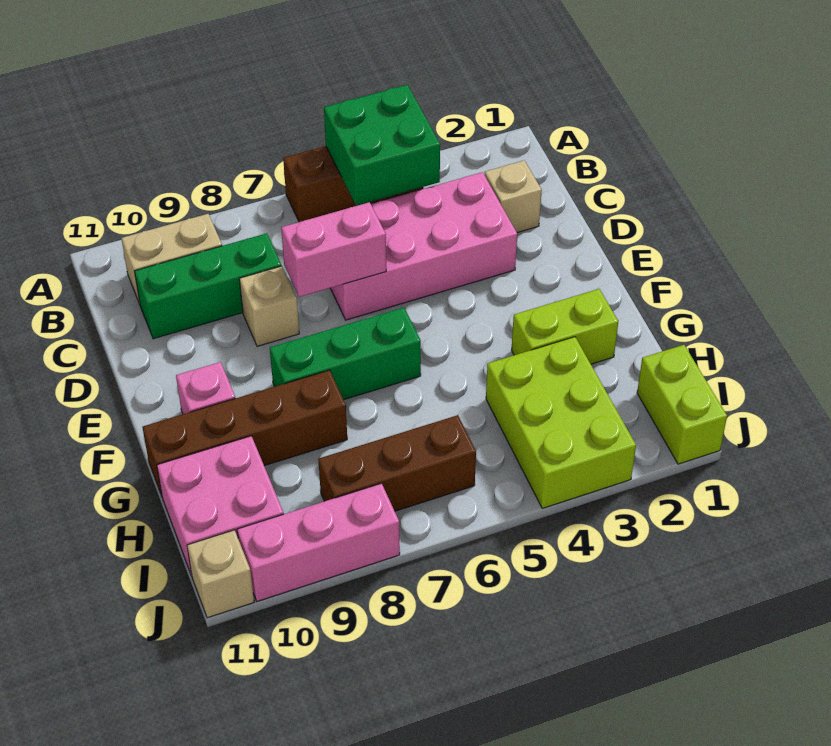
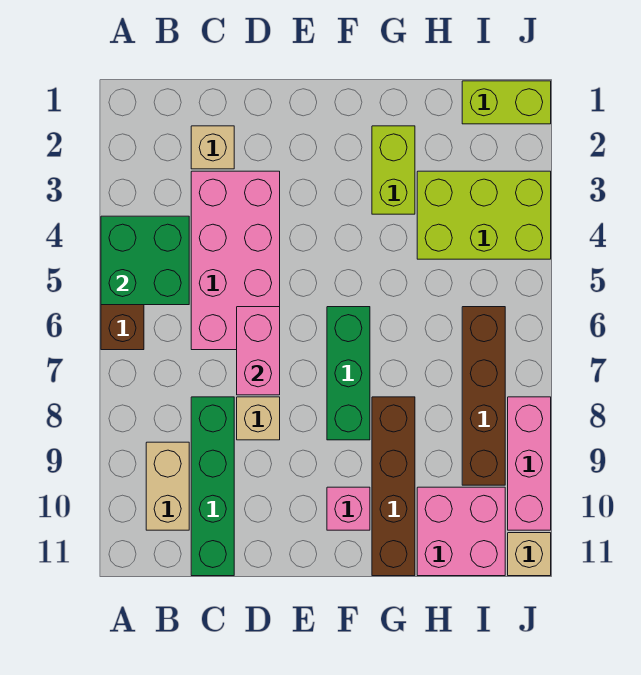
green 1x3 brick [135,233,281,339] -> green 1x4 brick [191,397,234,576]
brown 1x3 brick [318,415,476,511] -> brown 1x4 brick [462,307,505,485]

